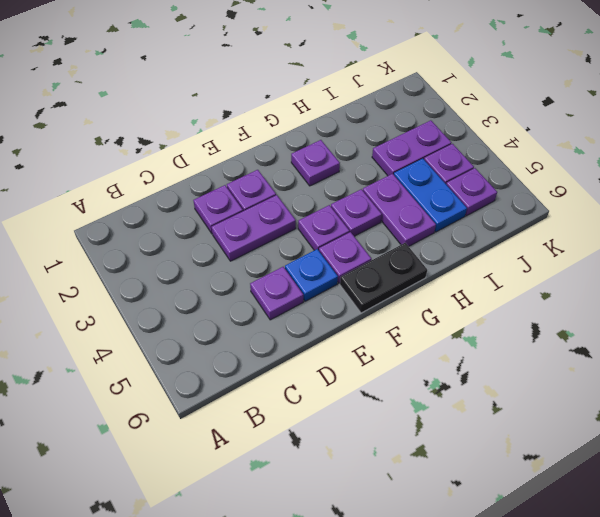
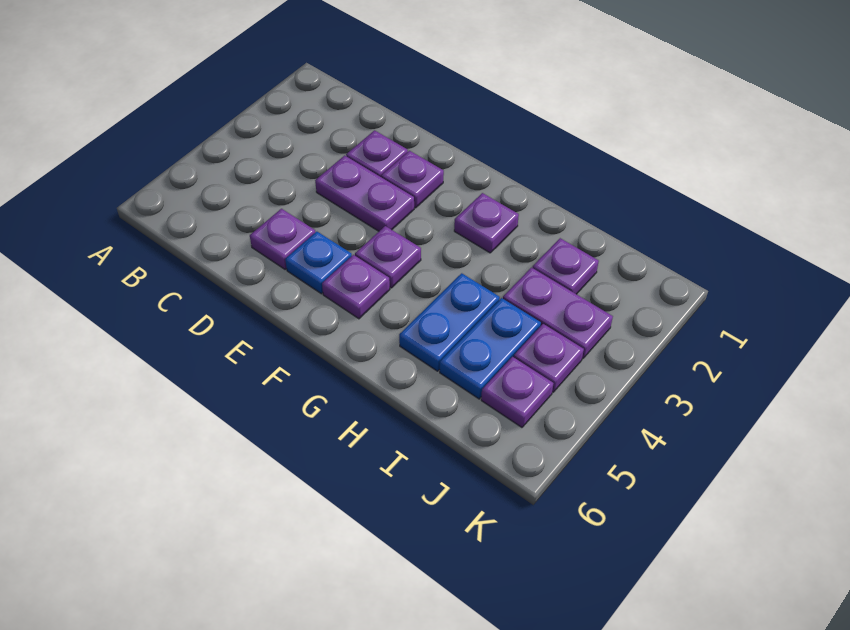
black 1x2 plate [340,243,427,313] -> none
purple 1x1 plate [331,189,382,236] -> purple 1x1 plate moved to [533,238,599,294]
purple 1x2 plate [363,174,436,246] -> blue 1x2 plate [399,273,500,371]

